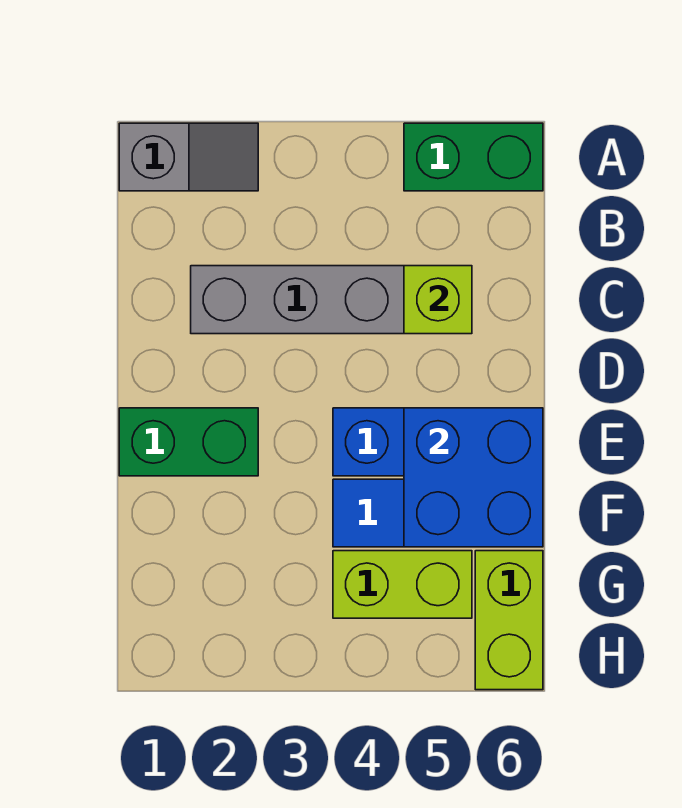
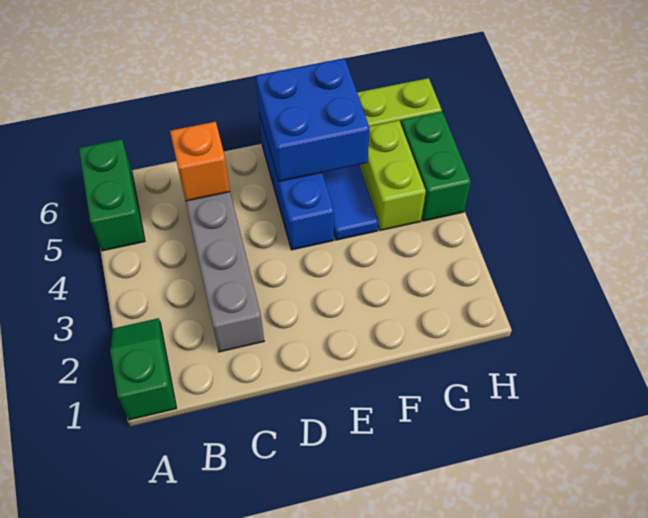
grey 1x2 slope [119,123,258,191] -> green 1x2 slope [110,318,176,420]
lime 1x1 brick [404,266,472,334] -> orange 1x1 brick [170,122,230,201]
green 1x2 brick [119,408,258,476] -> green 1x2 brick moved to [401,112,471,221]

